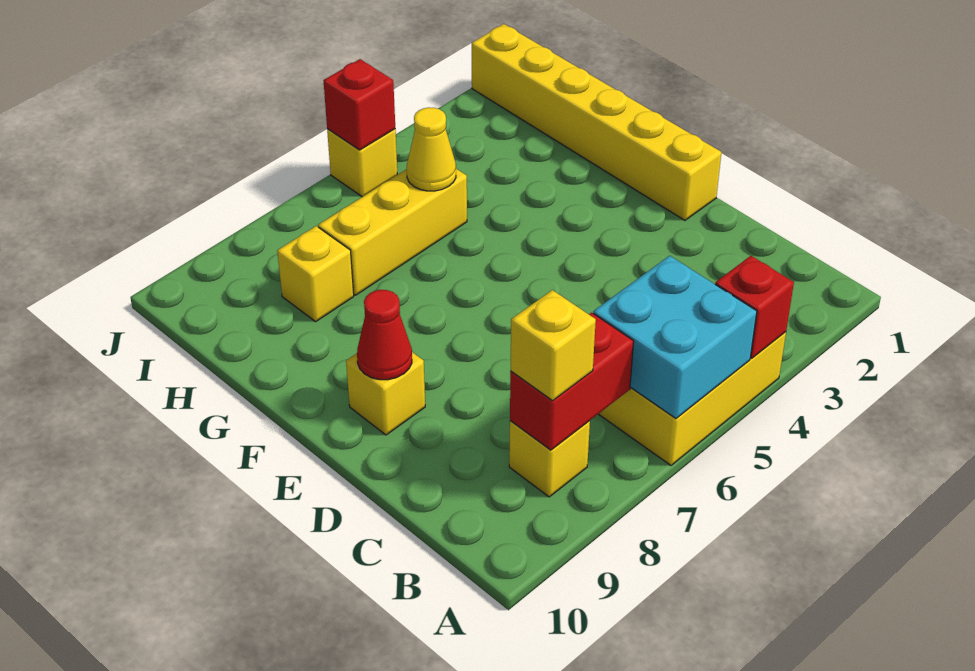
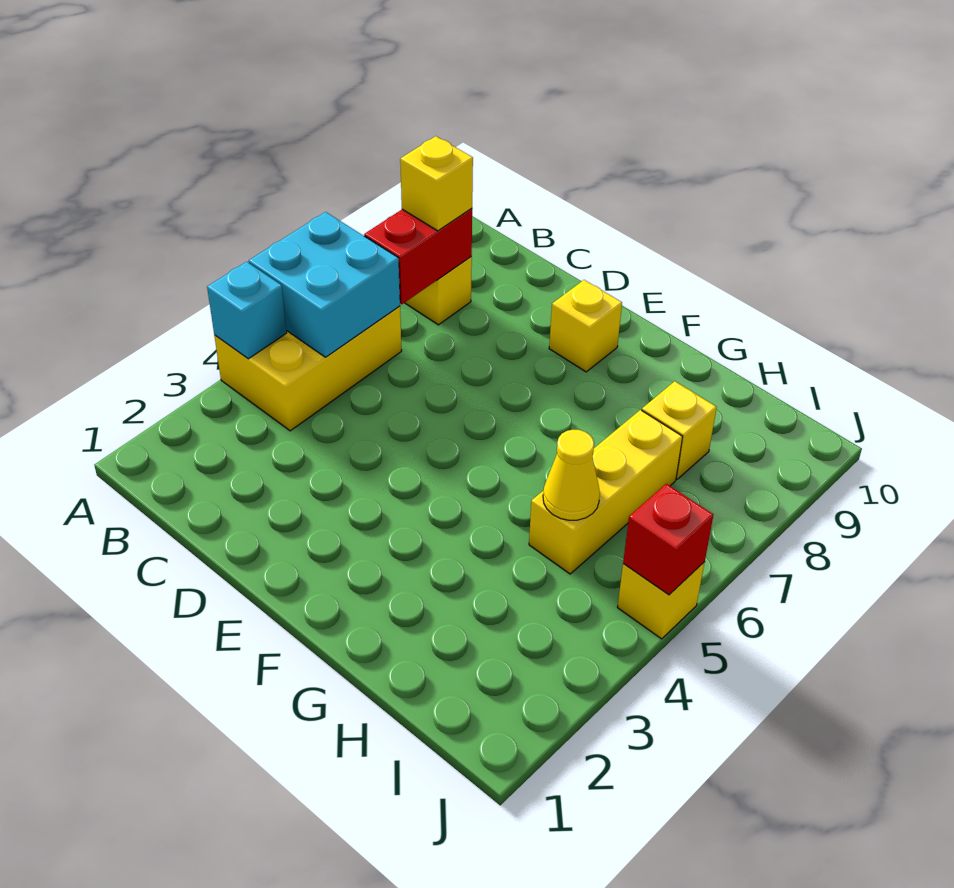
red 1x1 brick [715,256,794,358] -> cyan 1x1 brick [207,262,287,359]
yellow 1x6 brick [472,24,721,220] -> none
red 1x1 cone [357,290,412,380] -> none

